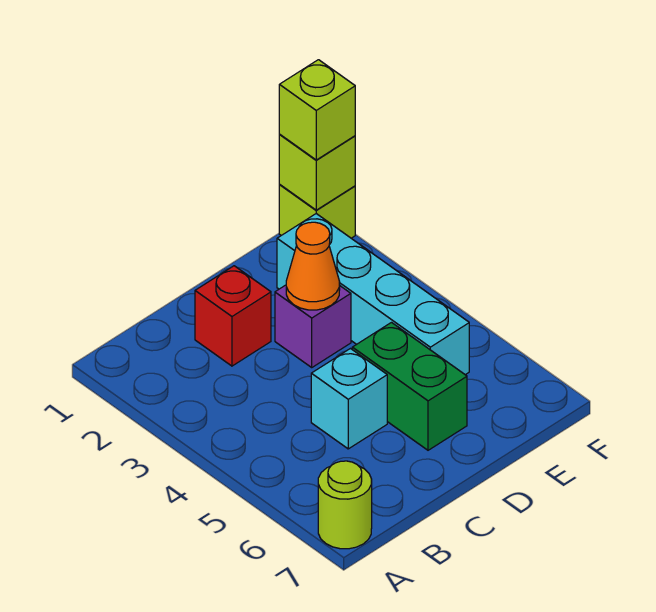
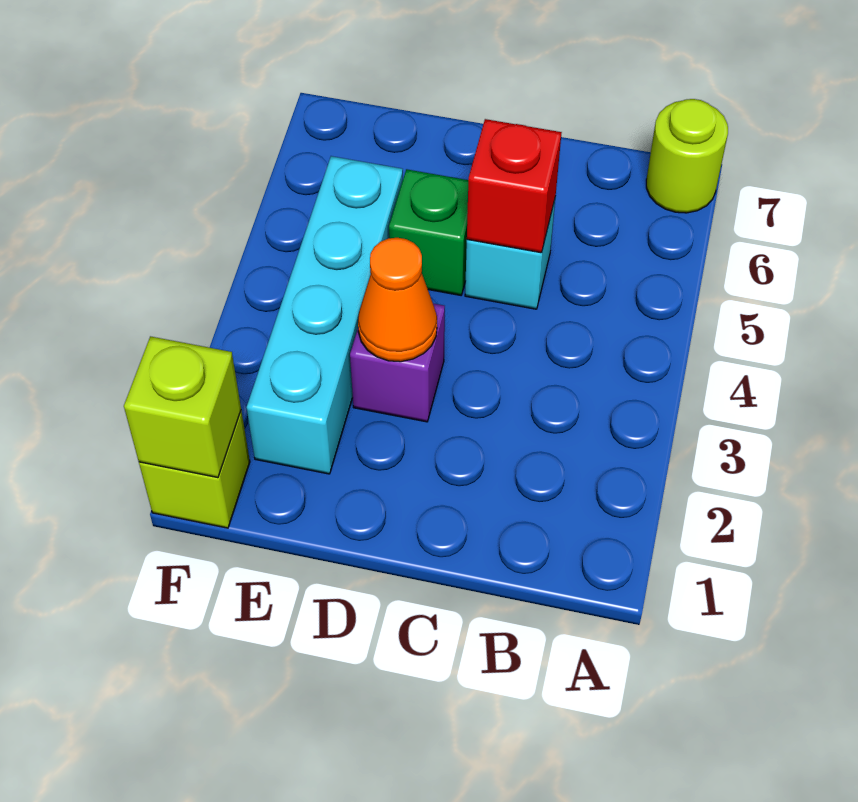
red 1x1 brick [195,266,271,366] -> red 1x1 brick moved to [467,119,562,253]
green 1x2 brick [352,323,467,450] -> green 1x1 brick [389,169,468,295]
lime 1x1 brick [279,60,355,160] -> none

